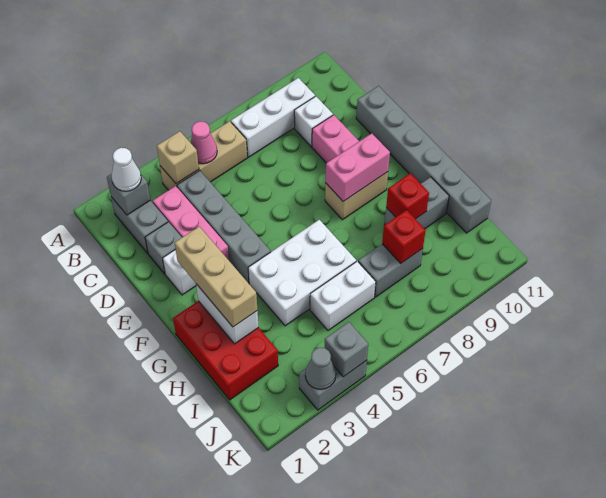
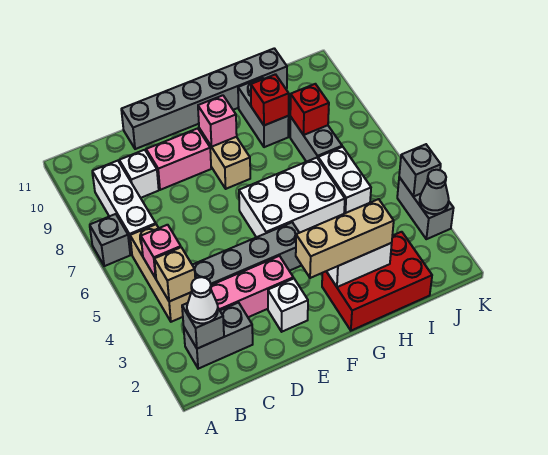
pink 1x1 cone [190,121,217,164] -> pink 1x1 brick [141,225,181,278]
grey 1x1 brick [145,222,182,274] -> grey 1x1 brick moved to [90,214,130,266]
pink 1x2 brick [325,133,390,201] -> pink 1x1 brick [198,95,237,147]
white 2x3 brick [248,220,356,326] -> white 2x3 brick turned to [239,158,345,237]

